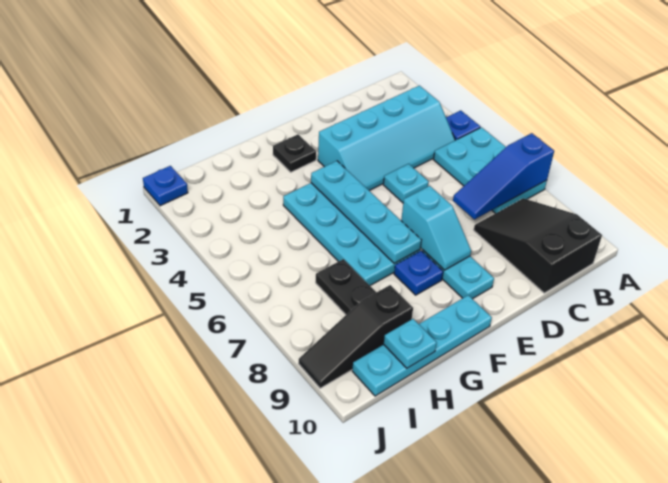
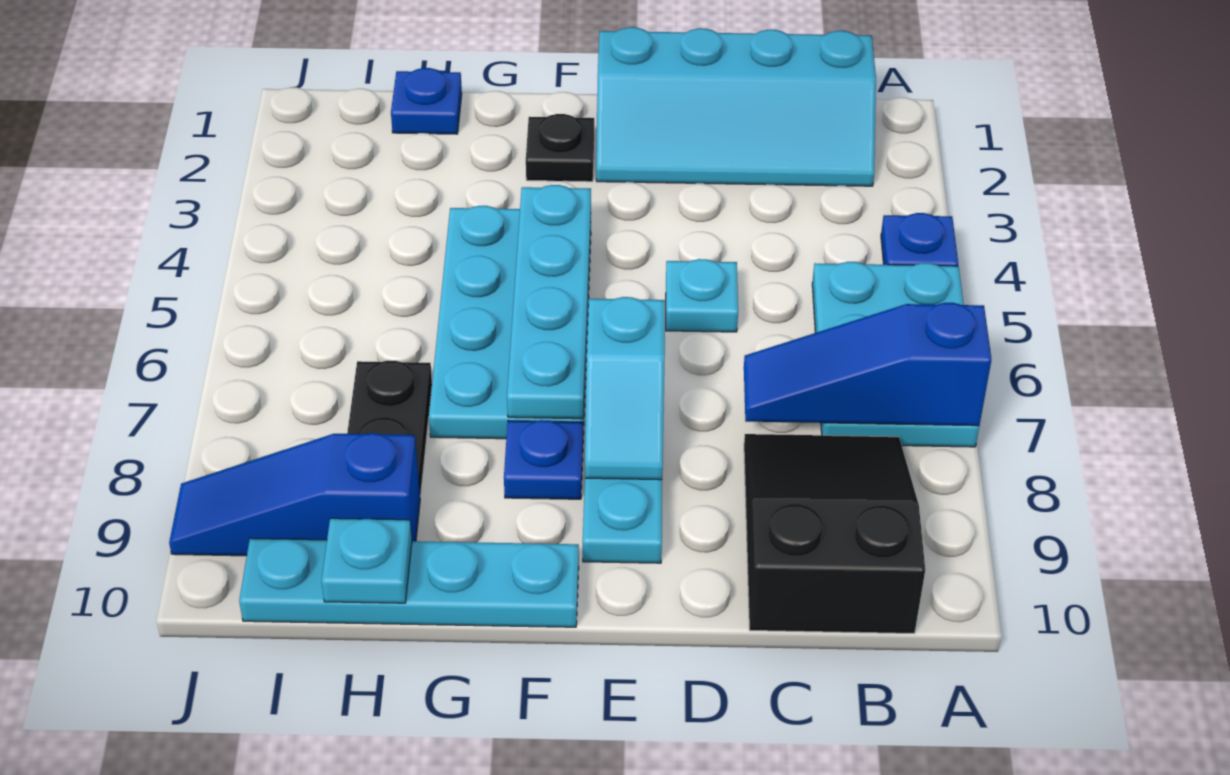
cyan 2x4 slope [318,86,455,191] -> cyan 2x4 slope moved to [596,27,876,186]
black 1x3 slope [299,285,413,388] -> blue 1x3 slope [169,433,420,556]
blue 1x1 plate [143,166,188,206] -> blue 1x1 plate moved to [391,68,462,134]

